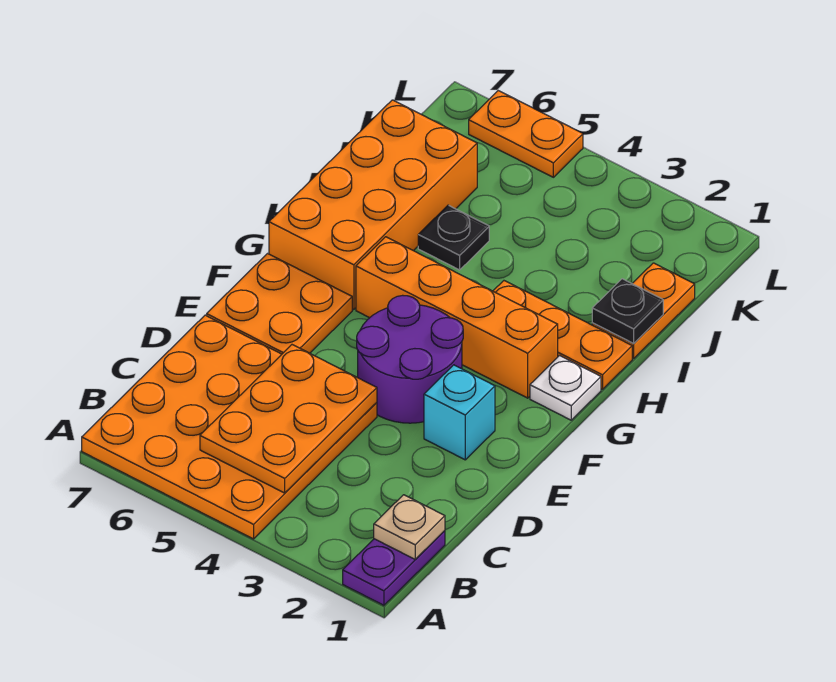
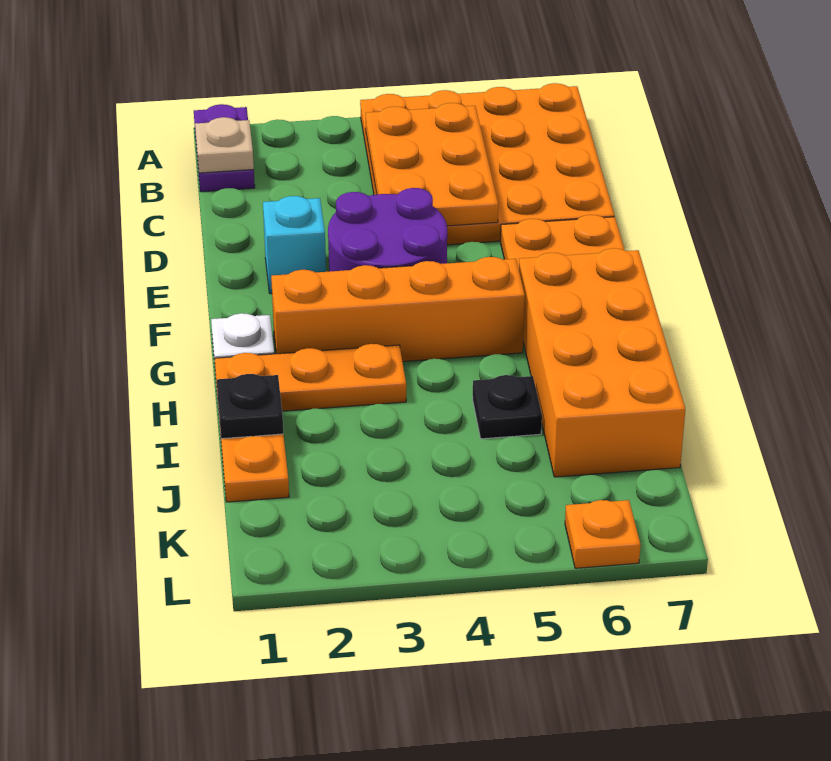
orange 1x2 plate [469,91,583,177] -> orange 1x1 plate [565,500,641,568]

